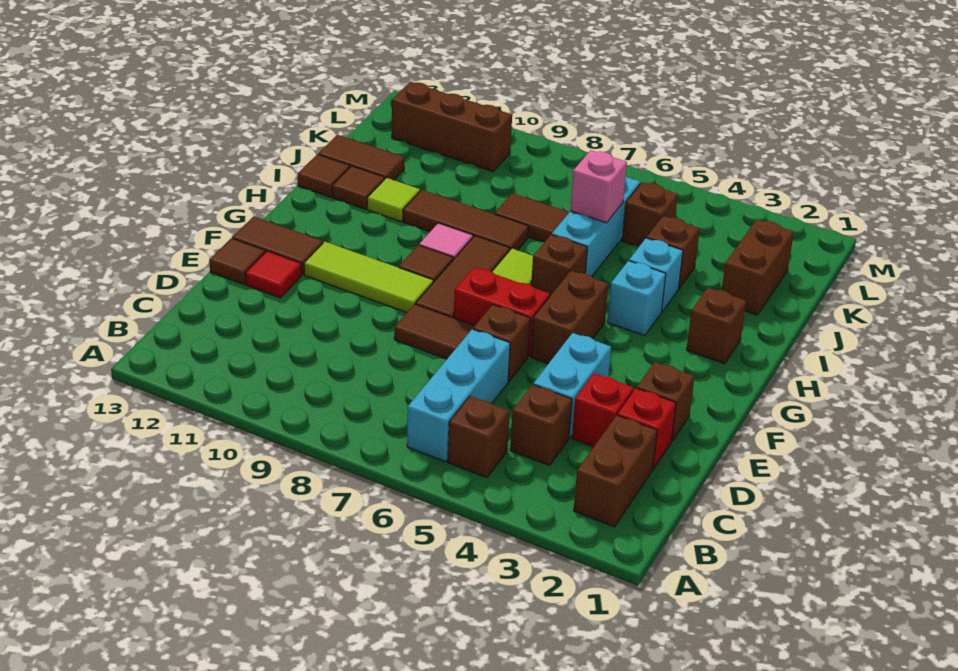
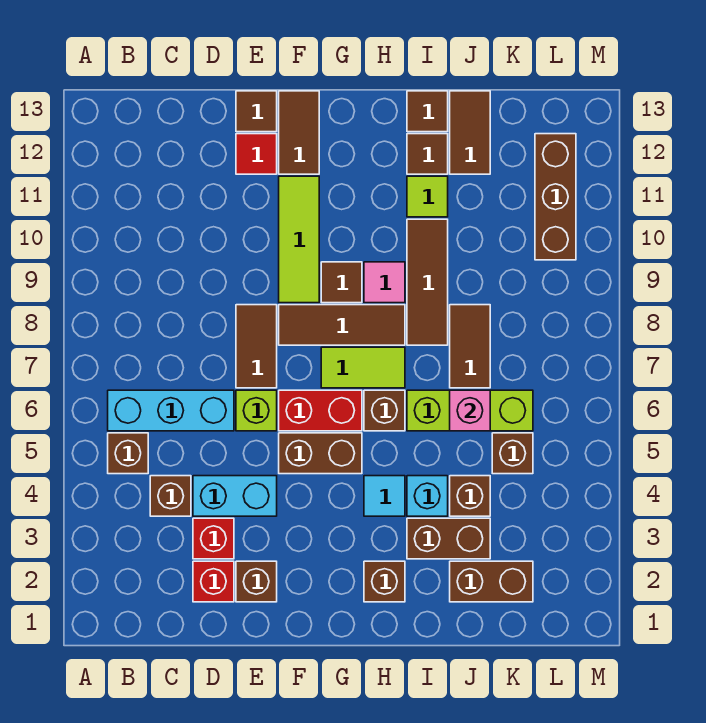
brown 1x2 brick [574,415,657,527] -> brown 1x2 brick moved to [407,518,490,559]
brown 1x1 brick [473,305,530,382] -> lime 1x1 brick [236,390,277,431]
red 1x2 brick [454,267,550,357] -> red 1x2 brick turned to [279,390,362,431]
cyan 1x1 brick [607,261,666,336] -> cyan 1x1 tile [364,476,405,516]
cyan 1x3 brick [552,177,640,276] -> lime 1x3 brick [407,390,533,431]

